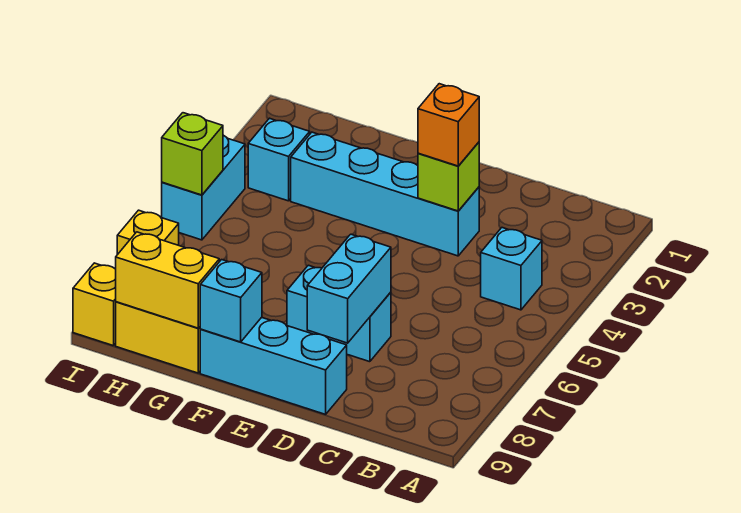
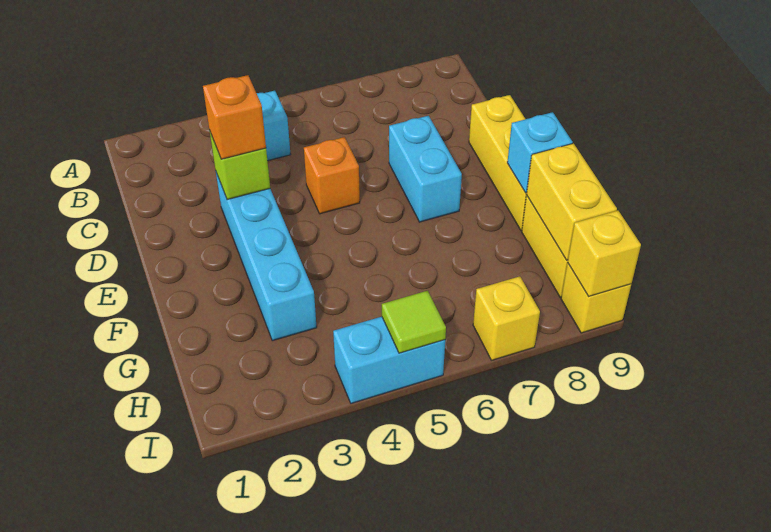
none -> orange 1x1 brick [304,137,360,214]
cyan 1x2 brick [307,234,391,343] -> none
cyan 1x3 brick [200,317,347,414] -> yellow 1x3 brick [469,95,527,230]
cyan 1x1 brick [248,118,310,201] -> none
lime 1x1 brick [162,113,223,195] -> lime 1x1 tile [382,291,446,353]
none -> yellow 1x1 brick [568,210,641,296]

